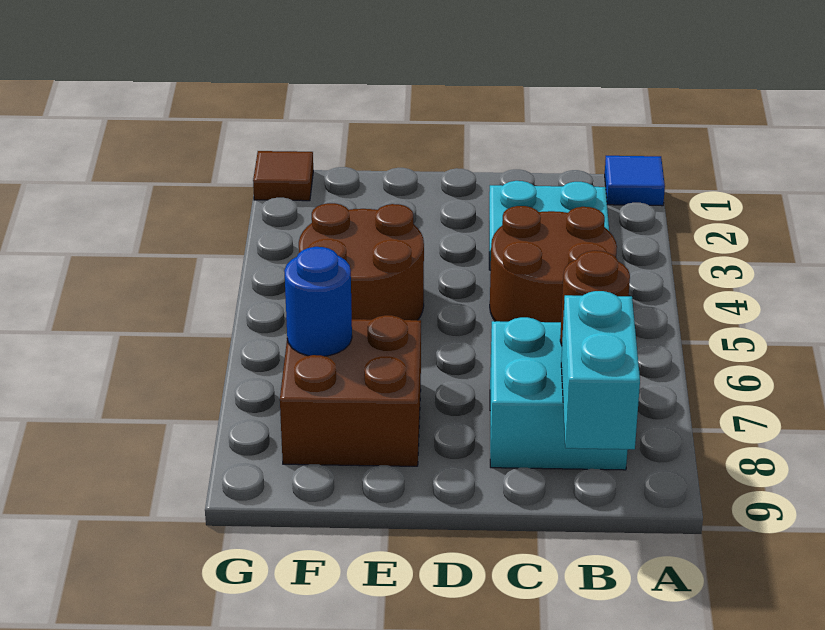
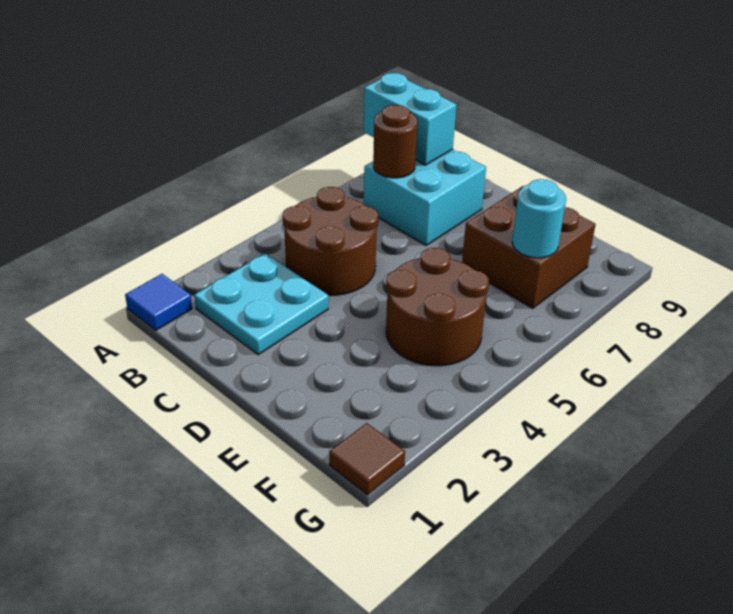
cyan 1x2 brick [561,291,640,449] -> cyan 1x2 brick turned to [364,73,456,165]
blue 1x1 round brick [284,247,352,356] -> cyan 1x1 round brick [512,179,566,258]

